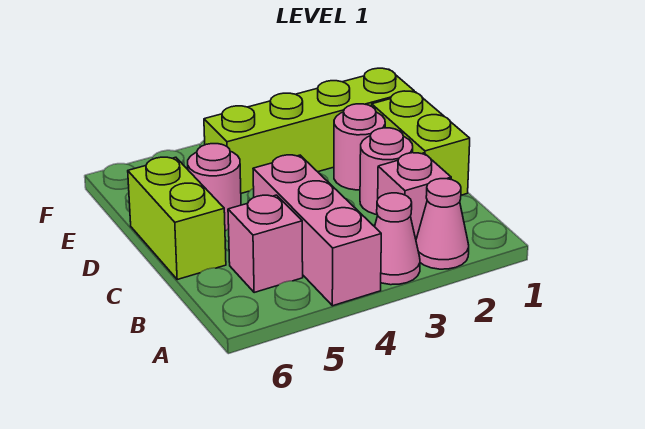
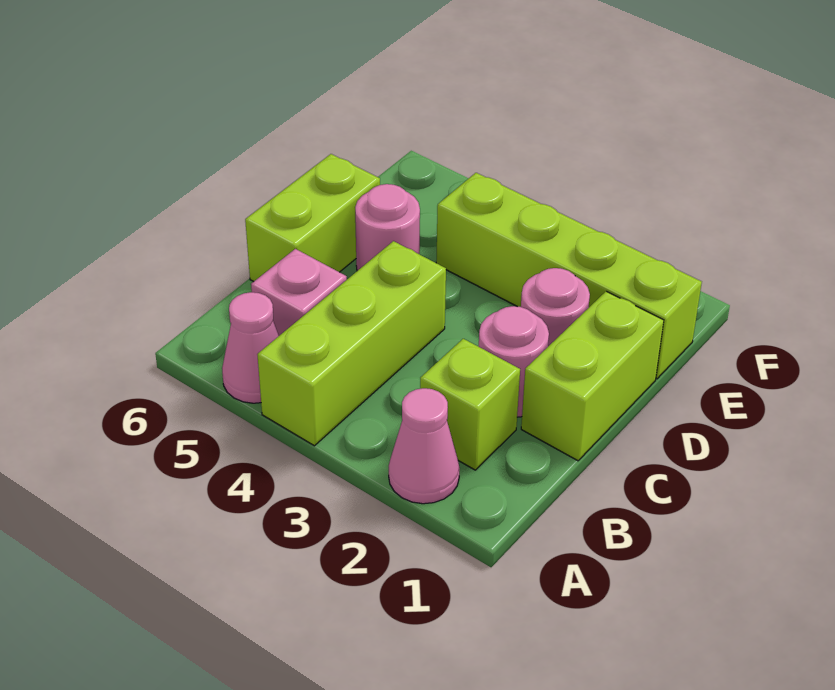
pink 1x1 cone [375,193,420,285] -> pink 1x1 cone moved to [222,292,279,403]
pink 1x3 brick [253,155,381,306] -> lime 1x3 brick [257,241,446,446]
pink 1x1 brick [378,153,451,239] -> lime 1x1 brick [420,339,520,470]

